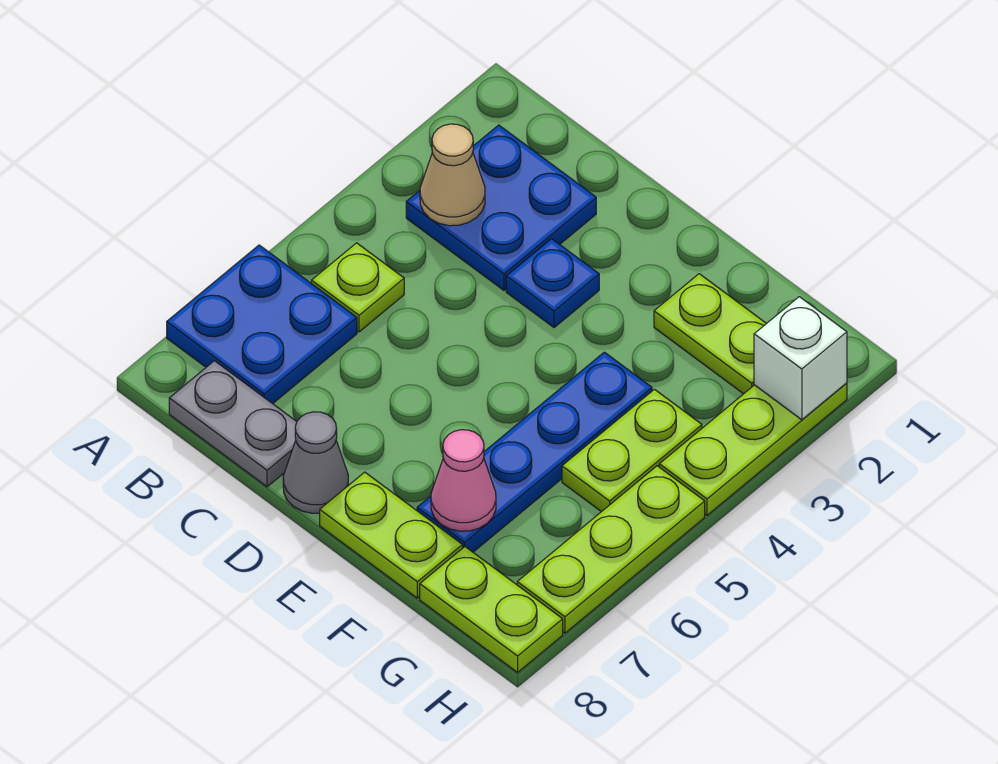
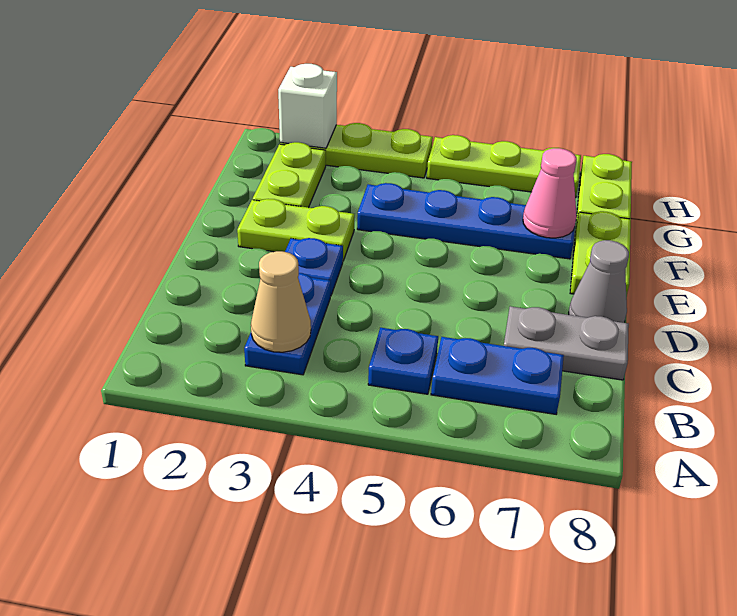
blue 2x2 plate [167,245,357,404] -> blue 1x2 plate [431,337,564,414]
blue 2x2 plate [406,125,596,290] -> blue 1x2 plate [244,273,331,375]
lime 1x1 plate [311,243,404,332] -> blue 1x1 plate [368,328,438,394]
grey 1x2 plate [169,361,297,487] -> grey 1x2 plate turned to [504,306,629,380]
lime 1x2 plate [562,389,702,512] -> lime 1x2 plate moved to [237,199,354,261]

